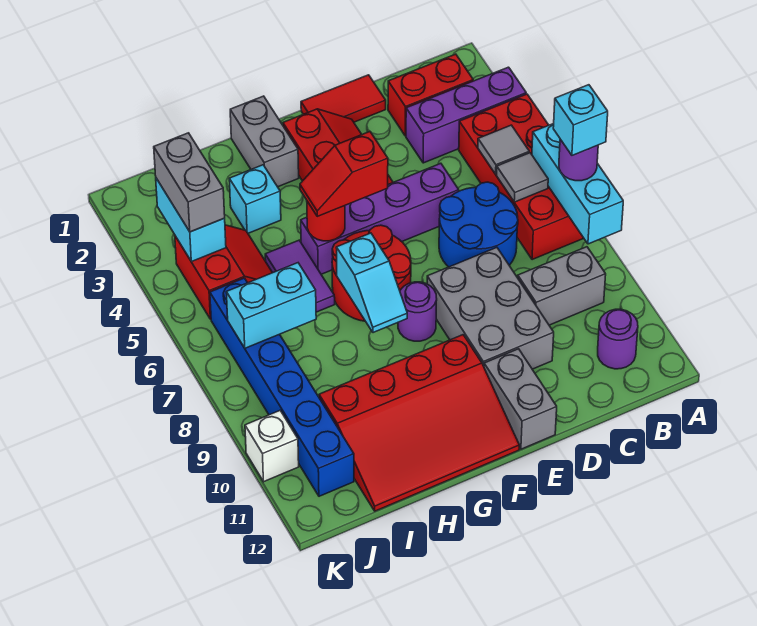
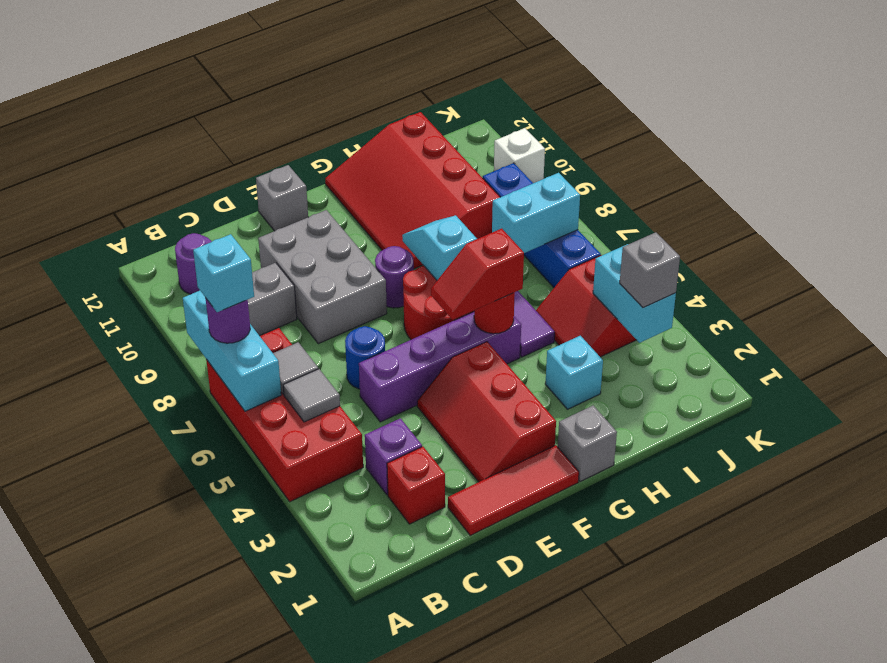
purple 1x3 brick [406,67,526,163] -> purple 1x1 brick [365,418,422,495]
red 1x2 brick [388,54,473,136] -> red 1x1 brick [387,447,445,524]
blue 2x2 round brick [439,182,518,267] -> blue 1x1 round brick [345,326,385,389]
red 1x2 tile [301,75,386,122] -> red 1x3 tile [448,445,579,536]
grey 1x2 brick [484,349,557,449] -> grey 1x1 brick [256,165,308,231]
red 1x2 slope [300,132,388,216] -> red 1x2 slope turned to [431,229,524,320]
red 3x4 slope [319,335,519,511] -> red 3x4 slope turned to [325,112,500,269]
grey 1x2 brick [230,96,299,187] -> grey 1x1 brick [558,405,617,482]
grey 1x2 brick [154,133,225,232] -> grey 1x1 brick [620,232,680,307]
blue 1x6 brick [210,278,354,496] -> blue 1x4 brick [483,163,601,287]

